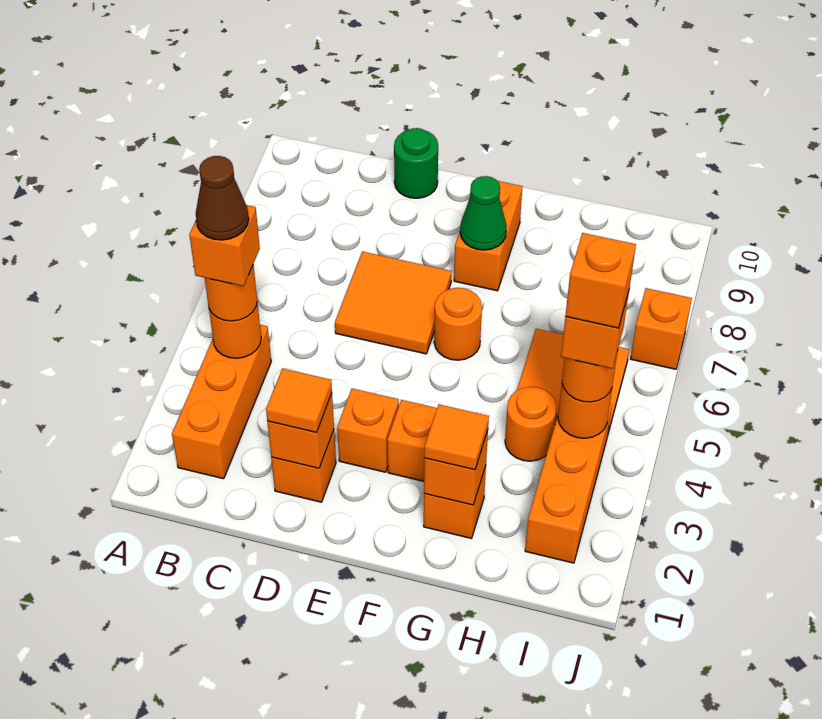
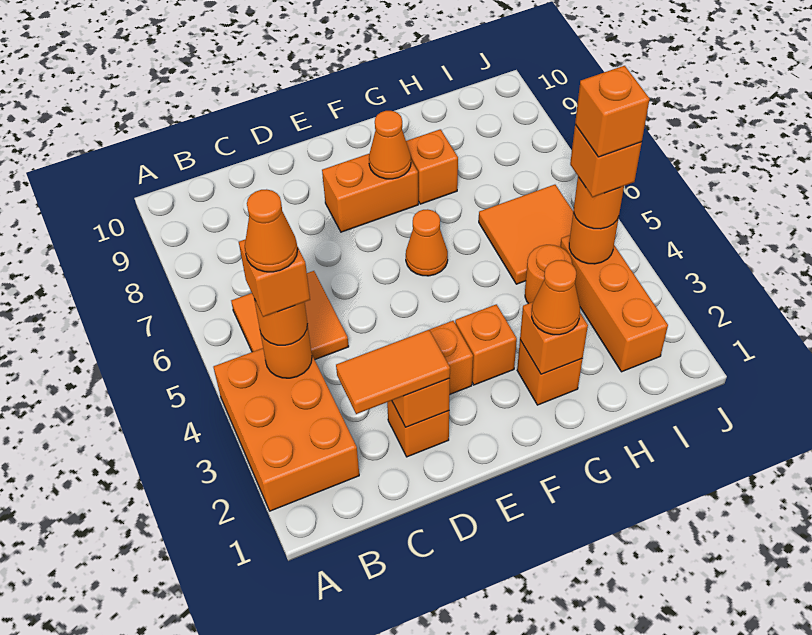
orange 1x3 brick [172,325,271,479] -> orange 2x3 brick [213,348,359,511]
brown 1x1 cone [196,156,249,240] -> orange 1x1 cone [245,189,298,272]
orange 1x1 tile [266,368,332,432] -> orange 1x2 tile [336,330,450,414]
orange 2x2 tile [335,252,452,354] -> orange 2x2 tile moved to [231,271,349,359]
green 1x1 round brick [394,128,438,198] -> none
orange 1x1 round brick [434,288,482,360] -> orange 1x1 cone [406,209,448,276]
orange 1x2 brick [454,181,522,291] -> orange 1x2 brick turned to [322,154,418,232]
green 1x1 cone [460,176,507,250] -> orange 1x1 cone [369,111,411,179]
orange 1x1 tile [424,404,489,470] -> orange 1x1 cone [532,260,580,335]
orange 1x1 brick [631,288,692,369] -> orange 1x1 brick moved to [406,129,458,204]

